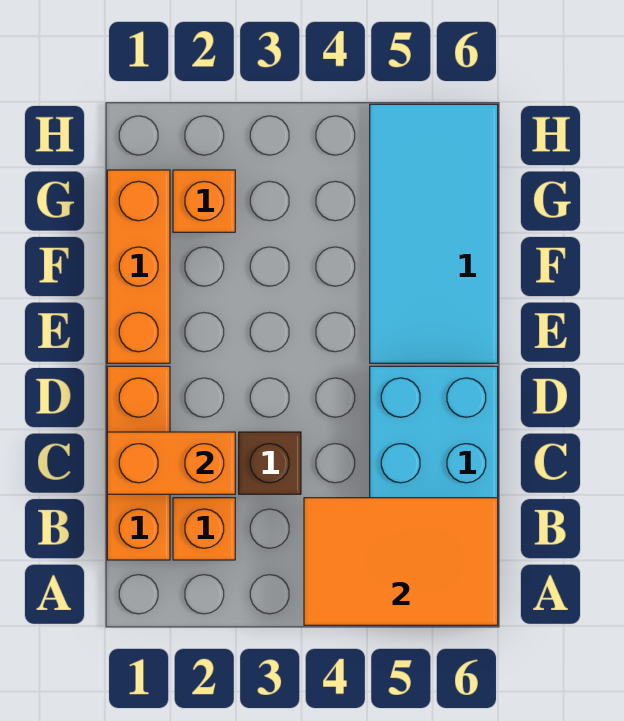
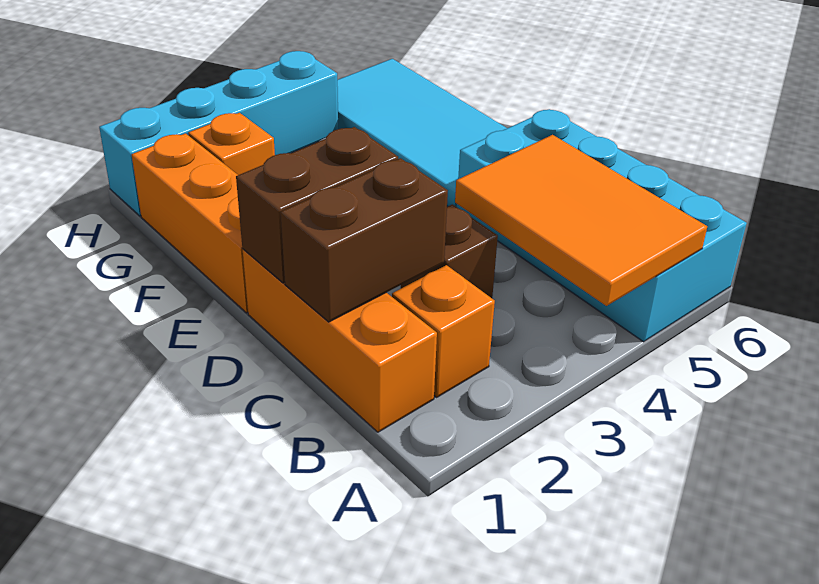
orange 2x3 tile [304,498,498,625] -> orange 2x3 tile turned to [455,135,707,306]
orange 1x2 brick [107,432,235,494] -> brown 1x2 brick [281,158,448,322]
none -> brown 1x2 brick [236,127,398,283]
none -> cyan 1x4 brick [99,51,338,216]

